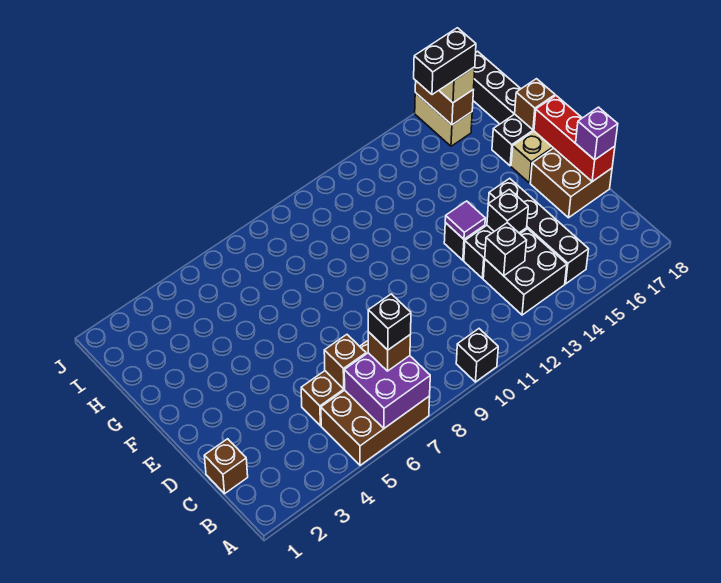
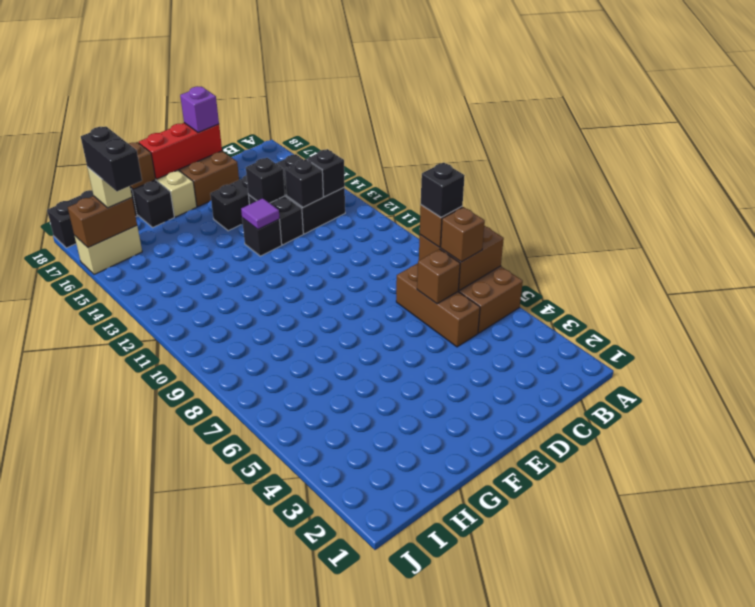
purple 2x2 brick [344,353,430,428] -> brown 2x2 brick [419,226,504,290]
black 1x1 brick [456,329,498,382] -> black 1x1 brick moved to [307,149,345,197]
brown 1x1 brick [204,439,248,494] -> brown 1x1 brick moved to [441,207,485,262]

